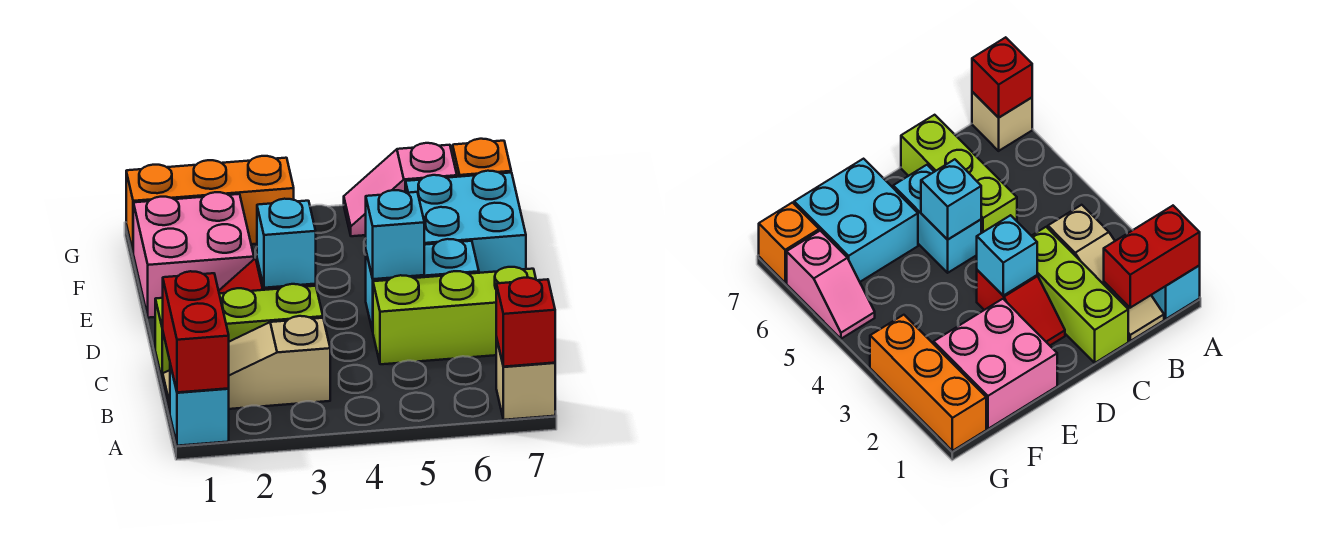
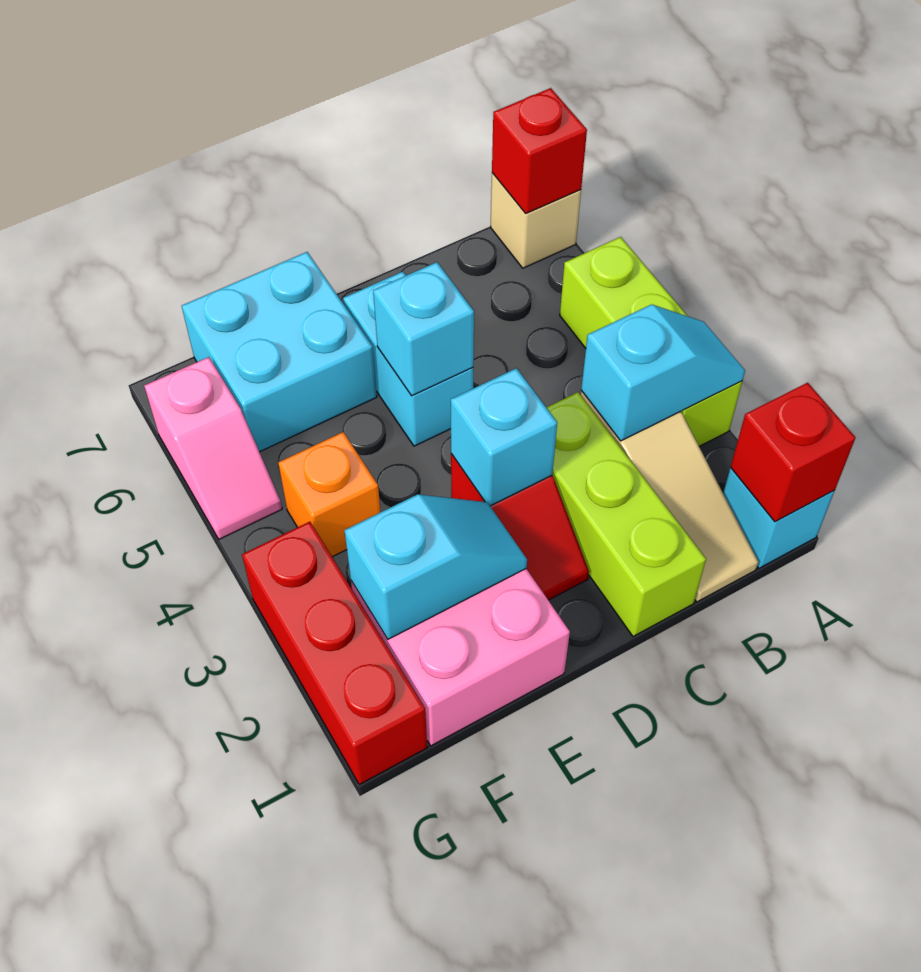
red 1x2 brick [163,271,229,392] -> red 1x1 brick [731,383,855,522]
none -> cyan 1x2 slope [581,304,745,441]
lime 1x3 brick [373,267,536,364] -> lime 1x3 brick moved to [560,237,742,446]
none -> cyan 1x2 slope [344,494,527,639]
orange 1x3 brick [126,156,294,251] -> red 1x3 brick [242,522,427,785]
orange 1x1 brick [453,139,511,177] -> orange 1x1 brick moved to [278,432,380,557]

